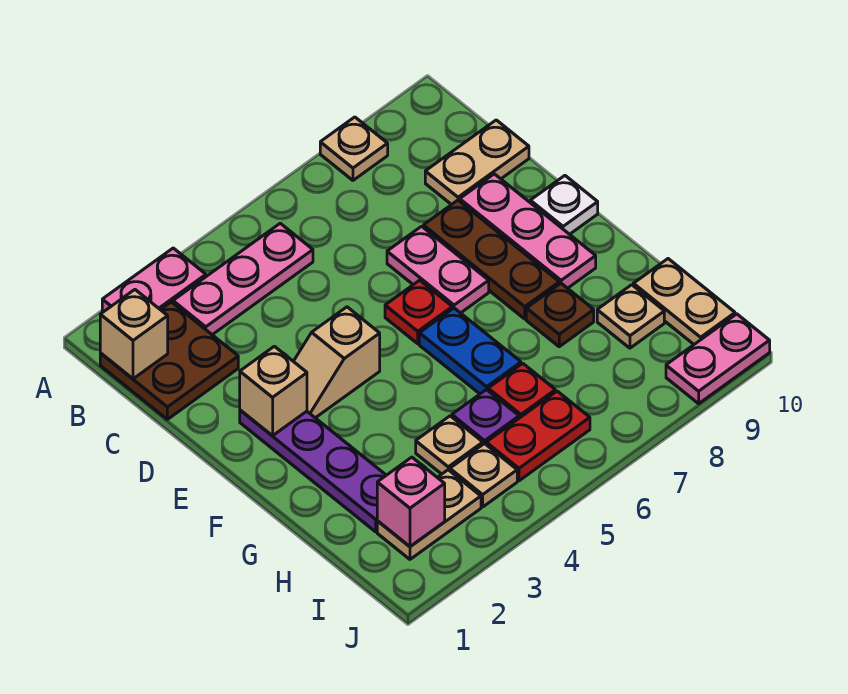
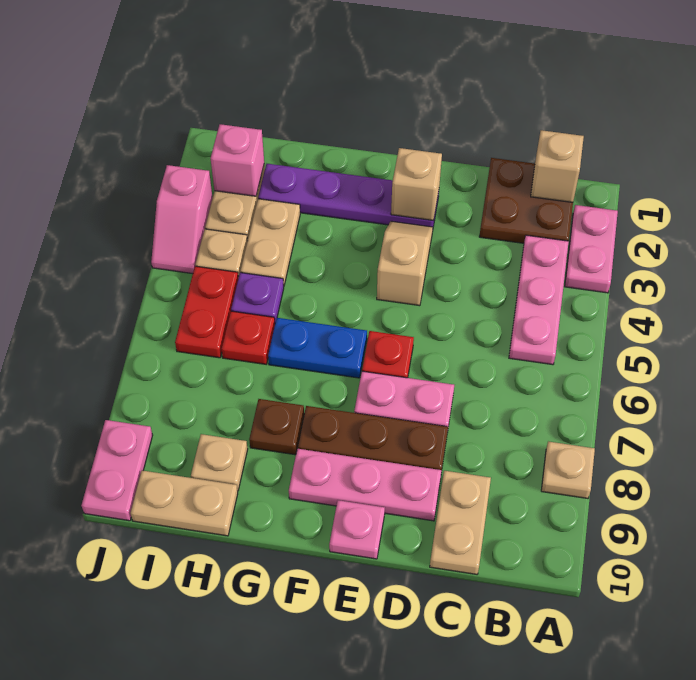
white 1x1 plate [530,176,598,234] -> pink 1x1 plate [329,500,385,559]
tan 1x1 plate [416,416,483,474] -> tan 1x2 plate [240,199,300,285]
none -> pink 1x2 slope [151,165,213,274]

